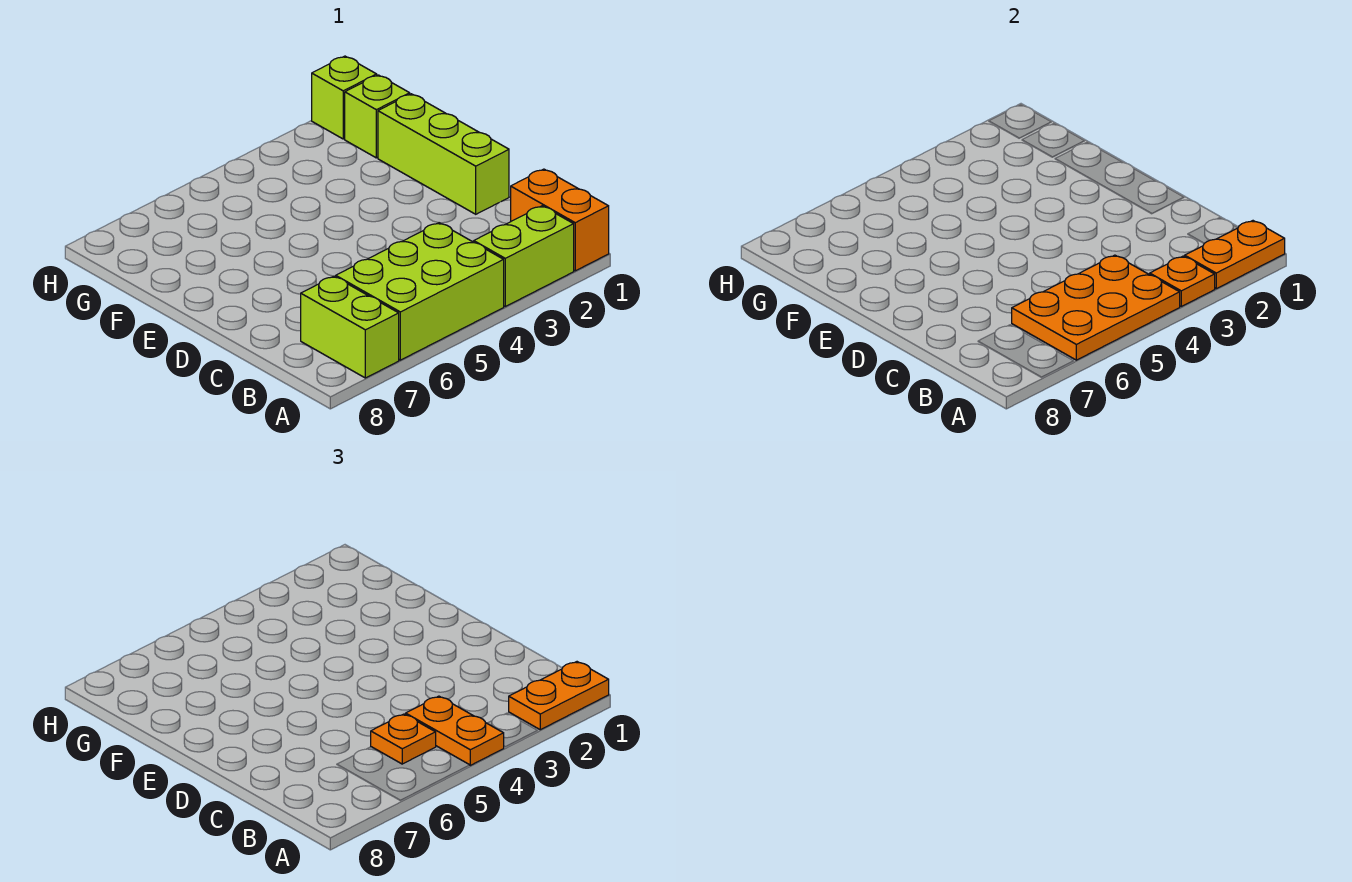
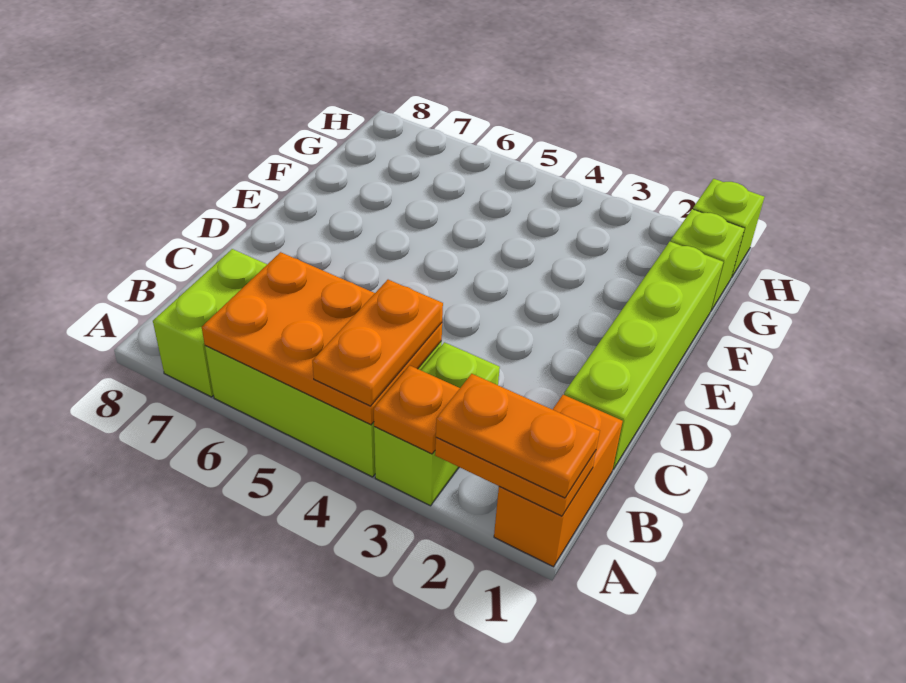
lime 1x2 brick [474,206,574,306] -> lime 1x2 brick turned to [374,342,500,506]
orange 1x1 plate [371,714,436,764] -> none
lime 1x3 brick [378,94,509,214] -> lime 1x4 brick [564,242,723,469]

